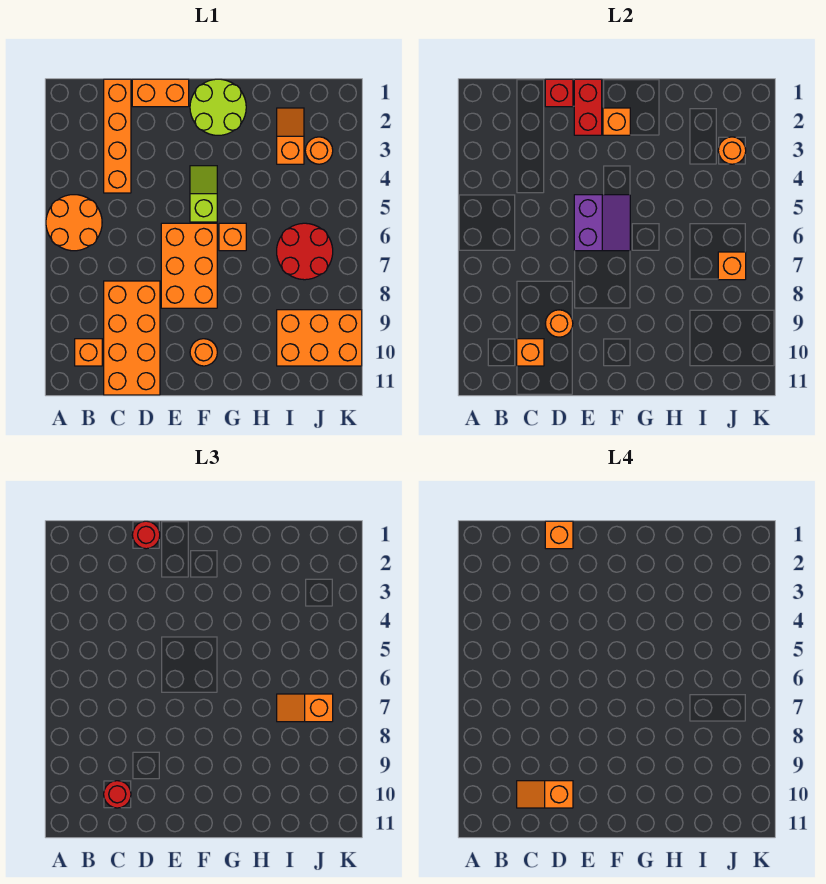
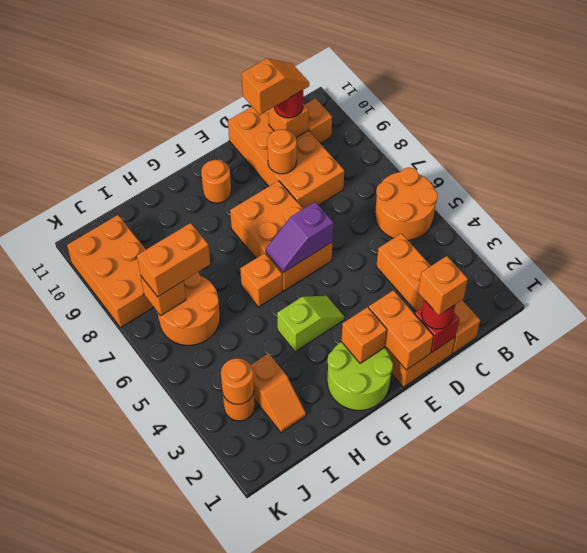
red 1x2 brick [574,79,602,135] -> orange 1x2 brick [369,290,434,370]
purple 2x2 slope [574,195,630,251] -> purple 1x2 slope [266,202,333,273]
lime 1x2 slope [190,166,217,222] -> lime 1x2 slope turned to [277,296,344,352]
red 2x2 round brick [277,223,333,280] -> orange 2x2 round brick [158,272,220,345]
orange 1x2 slope [277,694,333,722] -> orange 1x2 brick [137,223,210,297]
orange 2x3 brick [277,310,362,366] -> orange 2x3 brick turned to [67,215,153,328]

